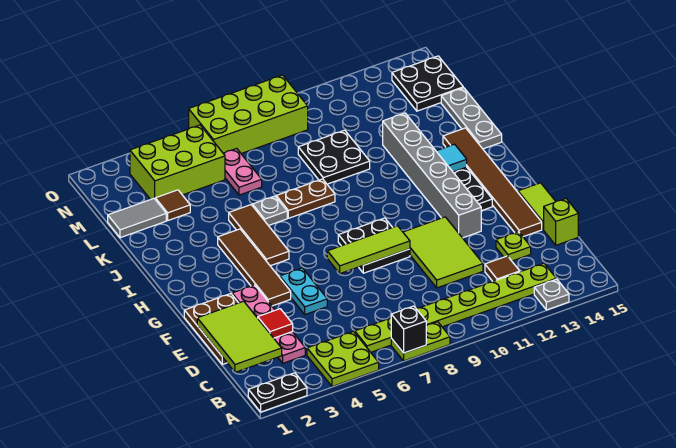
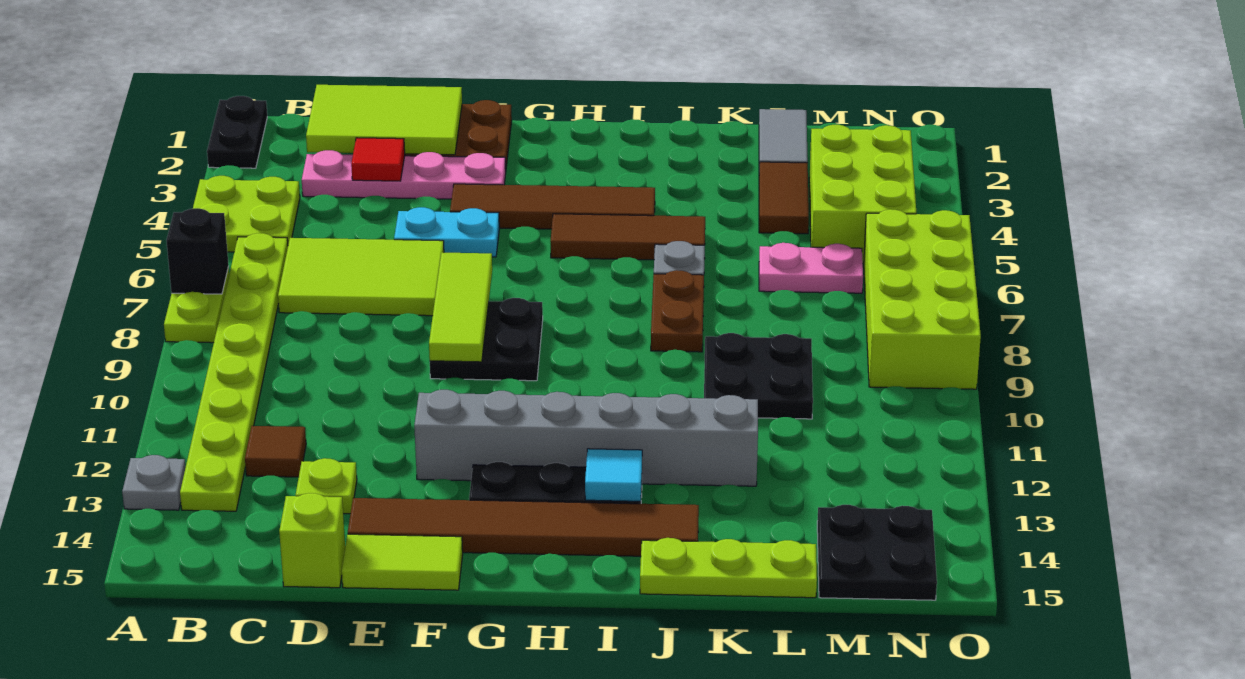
lime 2x3 tile [403,217,483,288] -> lime 2x3 tile moved to [278,238,444,316]
grey 1x3 plate [441,88,502,149] -> lime 1x3 plate [640,538,817,598]
brown 1x1 tile [155,190,190,220] -> brown 1x2 tile [759,162,809,234]

